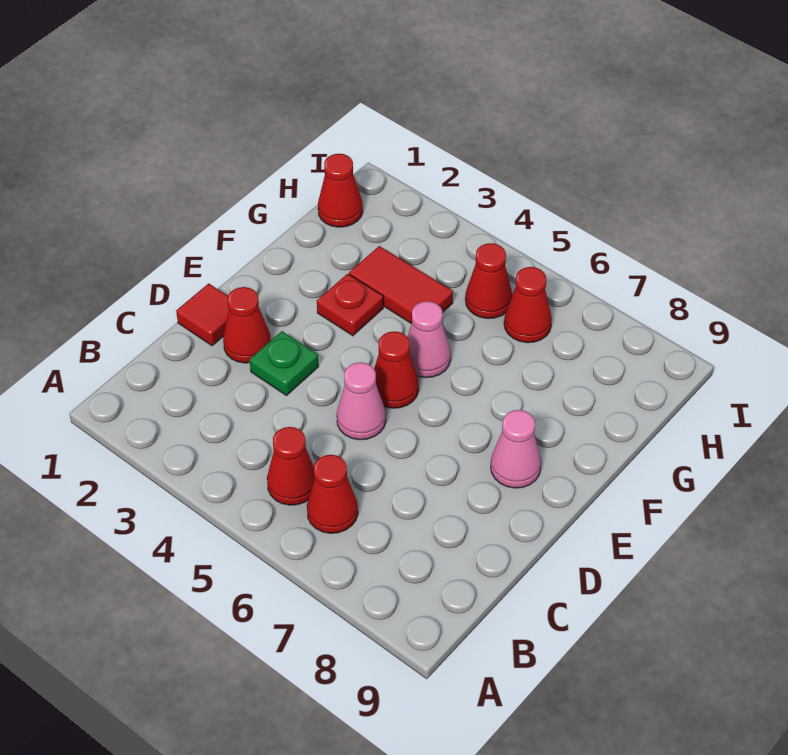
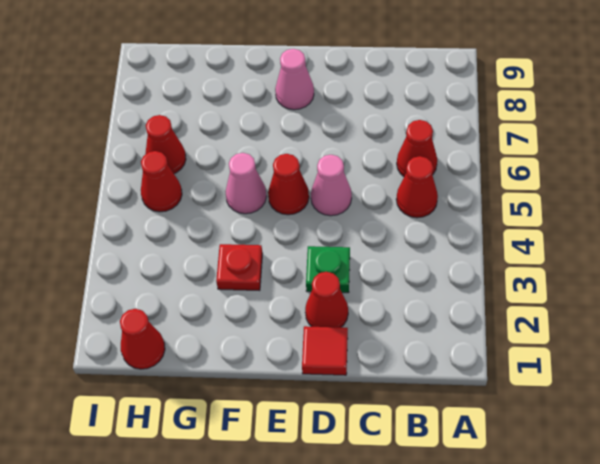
red 1x2 tile [349,246,453,324] -> none

